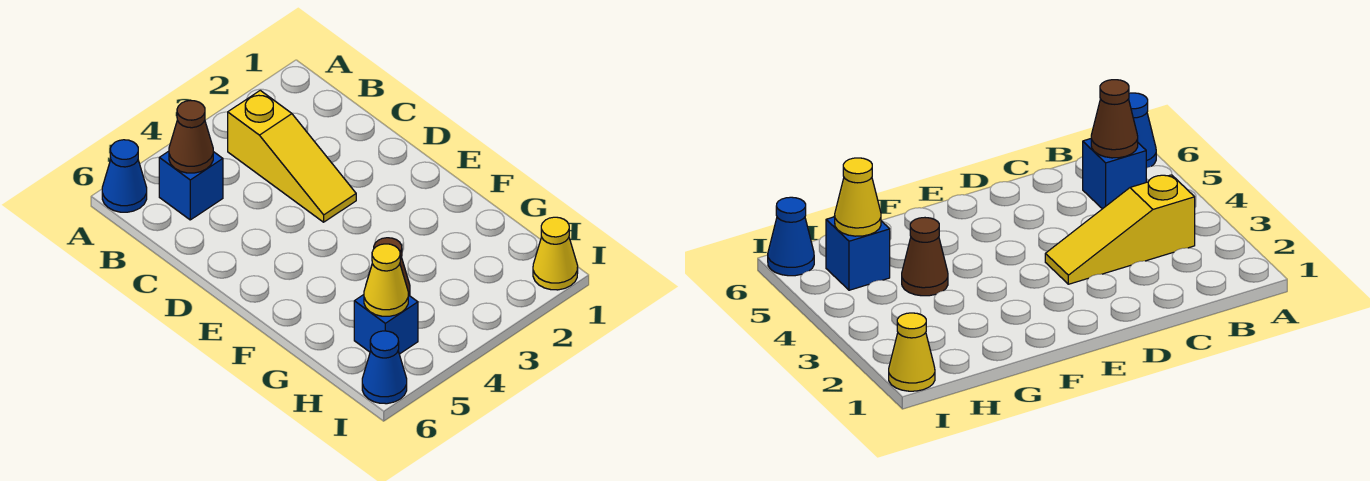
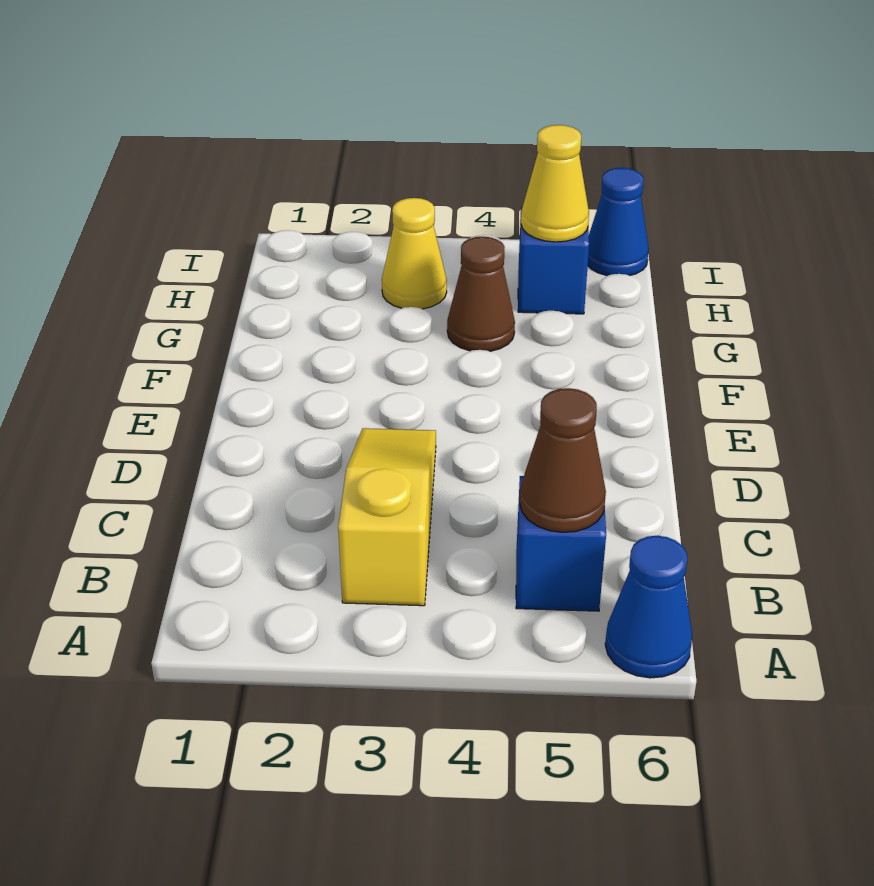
yellow 1x1 cone [533,217,578,290] -> yellow 1x1 cone moved to [382,198,447,309]

